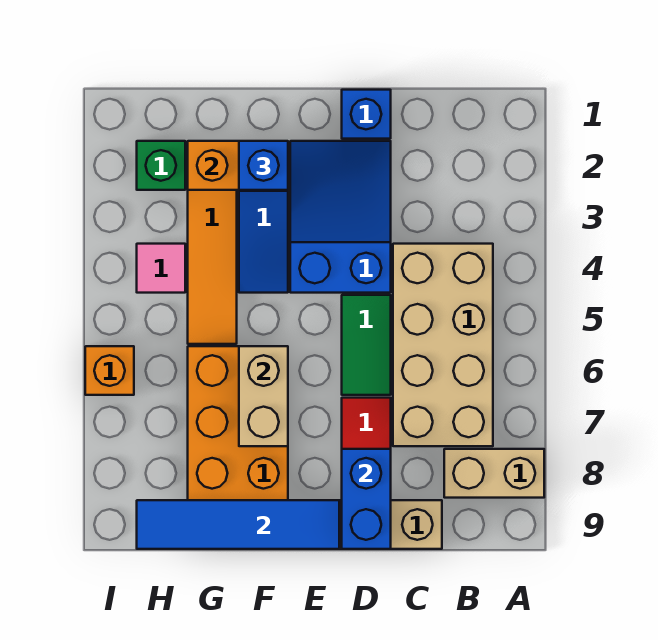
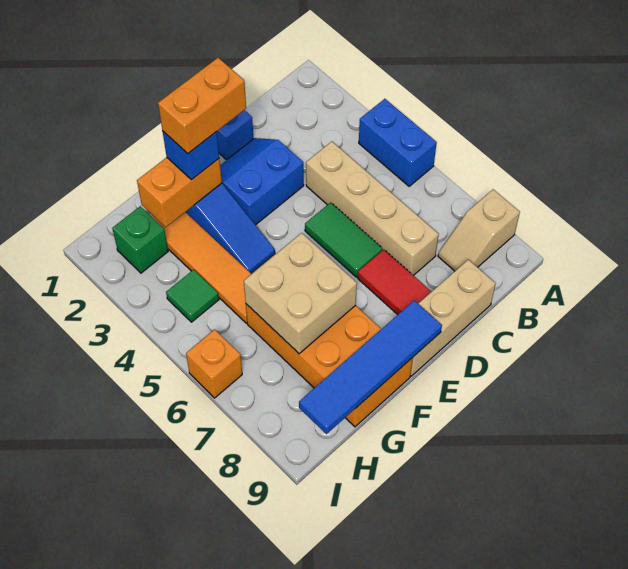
tan 1x2 brick [444,449,544,498] -> tan 1x2 slope [438,190,520,271]
tan 2x4 brick [393,244,493,446] -> tan 1x4 brick [306,142,439,275]
blue 2x3 slope [290,141,391,293] -> blue 2x2 slope [220,138,304,225]
blue 1x2 brick [342,449,391,549] -> blue 1x2 brick moved to [359,99,437,186]
none -> orange 1x2 brick [158,58,246,153]
tan 1x2 brick [239,346,288,446] -> tan 2x2 brick [244,233,357,354]
pink 1x1 tile [137,244,185,293] -> green 1x1 tile [166,270,219,322]

